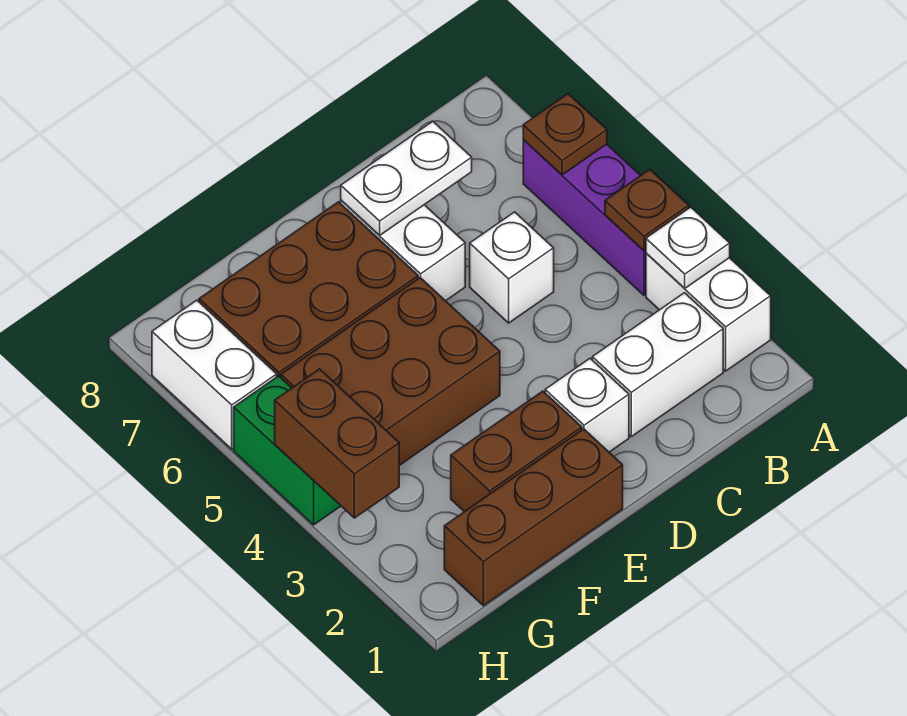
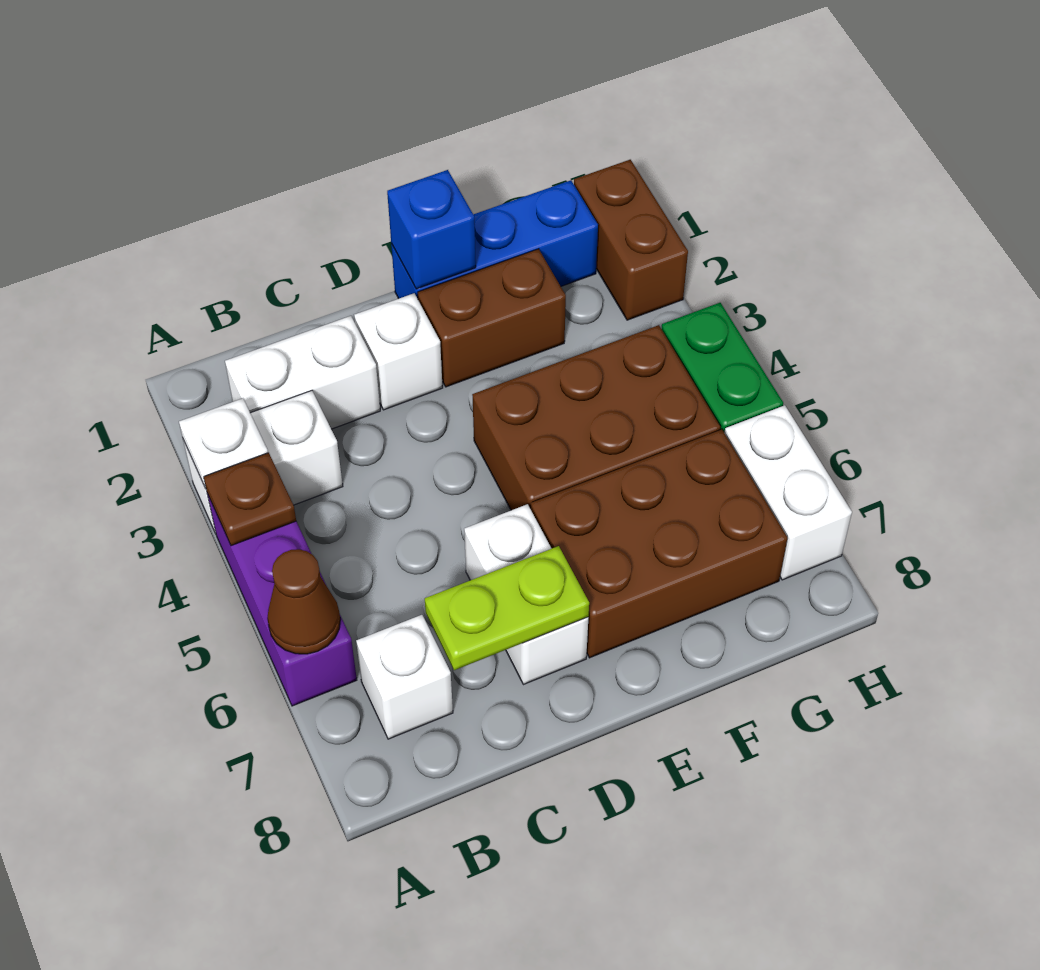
white 1x2 brick [646,253,771,371] -> white 1x2 brick turned to [183,391,343,534]
brown 1x1 plate [523,94,607,175] -> brown 1x1 cone [267,549,340,654]
white 1x1 brick [470,212,554,323] -> white 1x1 brick moved to [356,615,453,739]
white 1x2 plate [341,121,472,236] -> lime 1x2 plate [425,546,589,670]
brown 1x3 brick [444,429,623,606] -> blue 1x3 brick [391,180,598,299]
none -> blue 1x1 brick [387,170,476,289]
brown 1x2 brick [275,369,399,518] -> brown 1x2 brick moved to [574,160,688,320]

